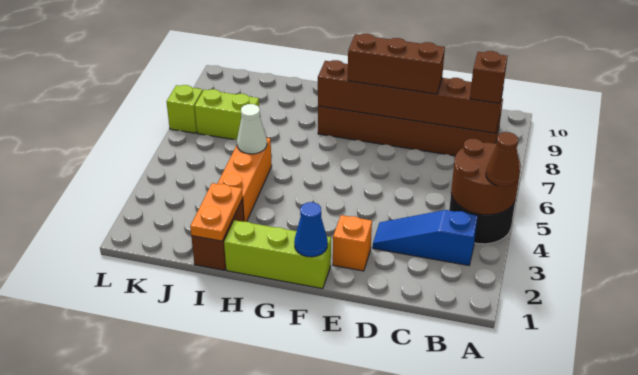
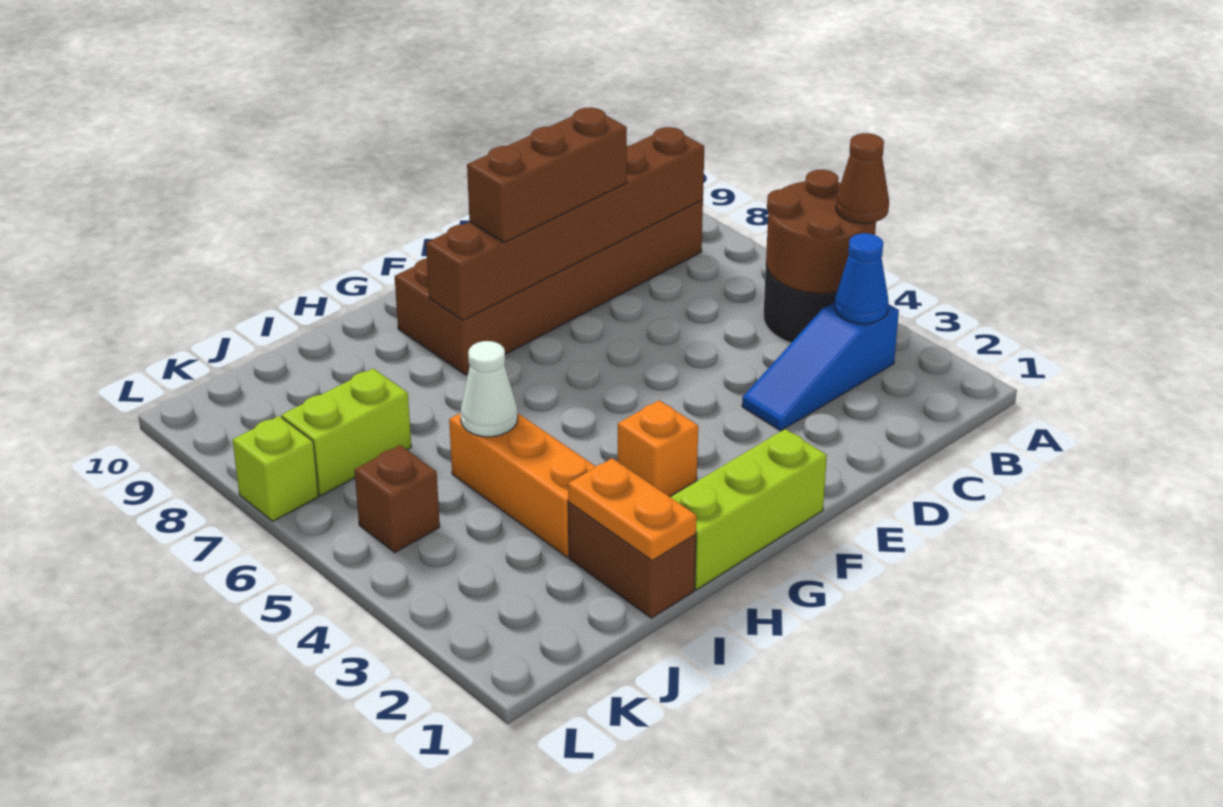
brown 1x1 brick [470,51,508,103] -> brown 1x1 brick moved to [354,445,440,552]
orange 1x1 brick [333,215,372,271] -> orange 1x1 brick moved to [618,400,698,497]
blue 1x1 cone [294,202,328,257] -> blue 1x1 cone moved to [835,233,889,324]

